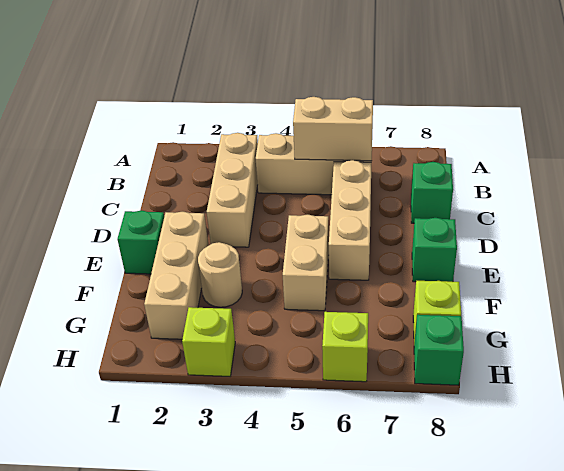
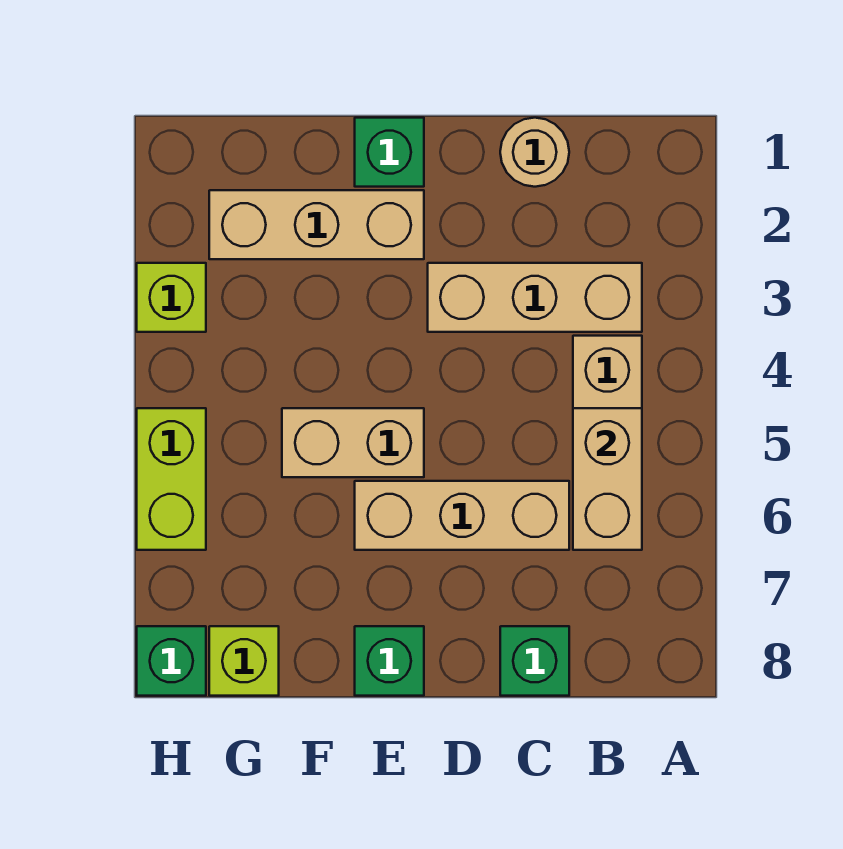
tan 1x1 round brick [198,242,242,307] -> tan 1x1 round brick moved to [500,118,569,187]
lime 1x1 brick [322,312,368,382] -> lime 1x2 brick [137,408,206,550]

